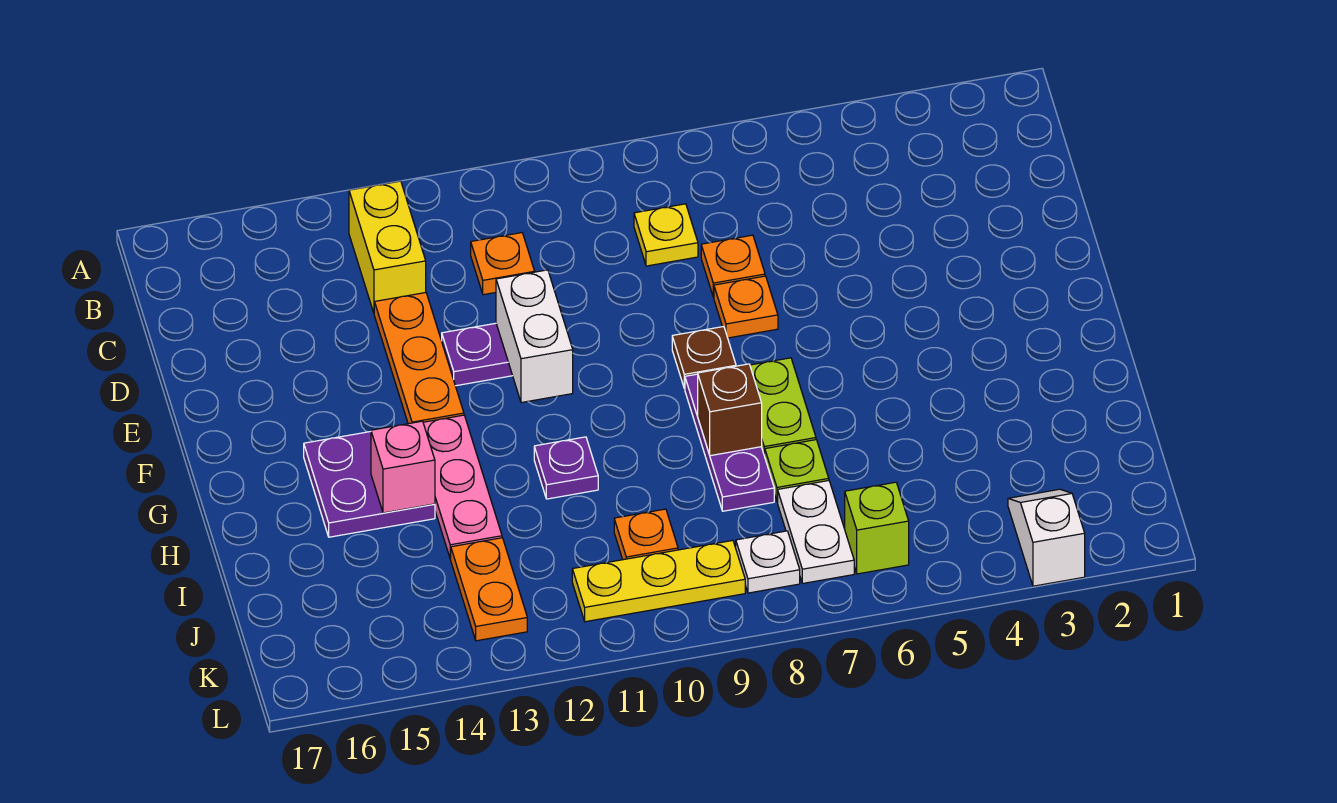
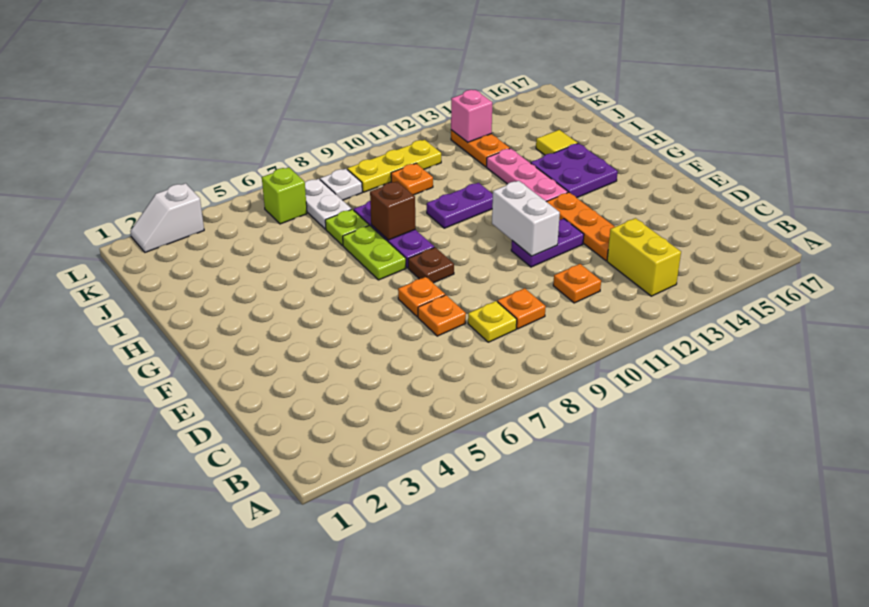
none -> orange 1x1 plate [497,288,546,329]
purple 1x1 plate [534,437,598,499] -> purple 1x2 plate [427,183,493,228]
pink 1x1 brick [371,421,435,513] -> pink 1x1 brick moved to [451,90,492,142]
none -> yellow 1x1 tile [536,130,578,155]
white 1x2 slope [1008,489,1085,586] -> white 1x2 slope turned to [130,183,204,252]

